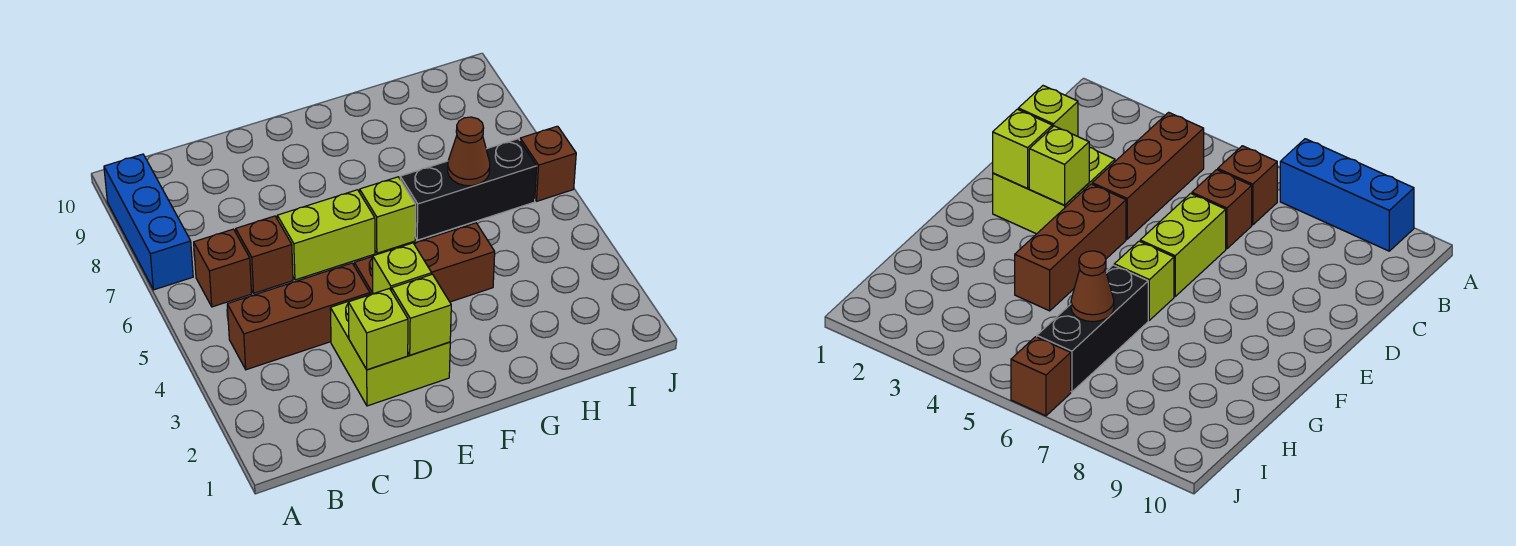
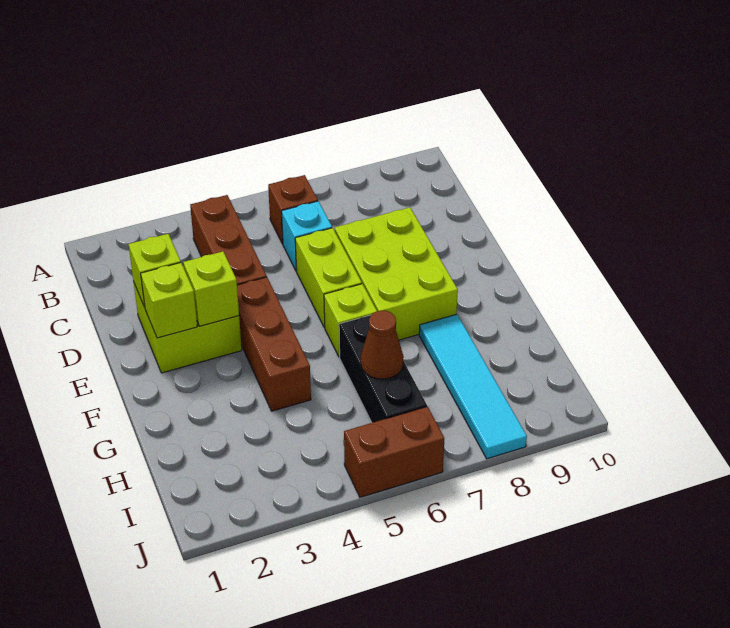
blue 1x3 brick [104,154,193,290] -> none
brown 1x1 brick [236,216,293,293] -> cyan 1x1 brick [282,201,332,271]
none -> lime 2x3 brick [335,207,458,340]
none -> cyan 1x4 tile [419,314,527,459]
brown 1x1 brick [520,126,576,201] -> brown 1x2 brick [344,407,444,497]

